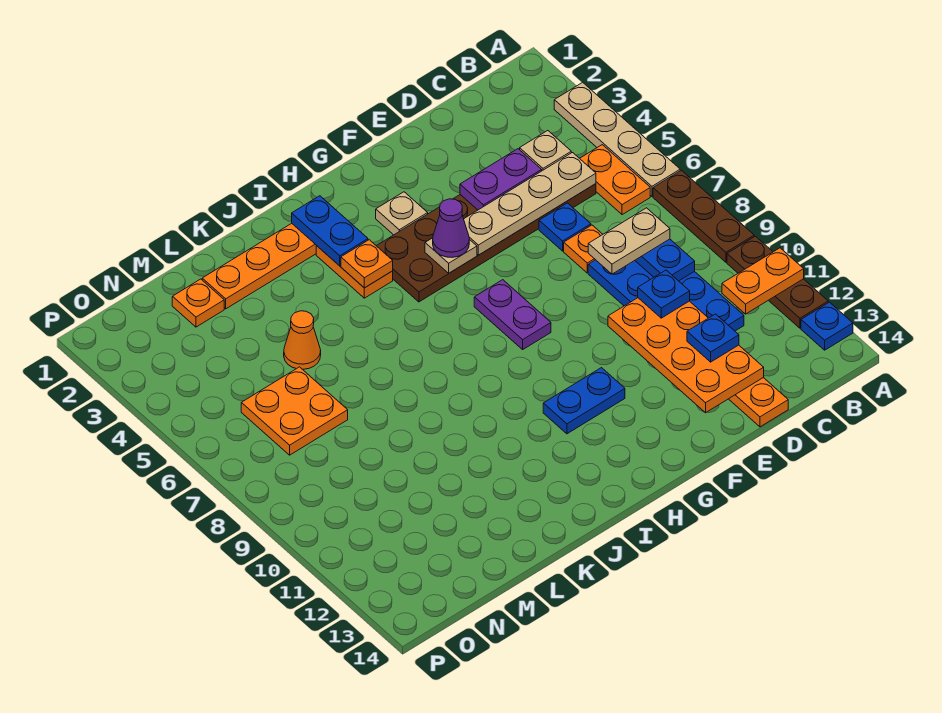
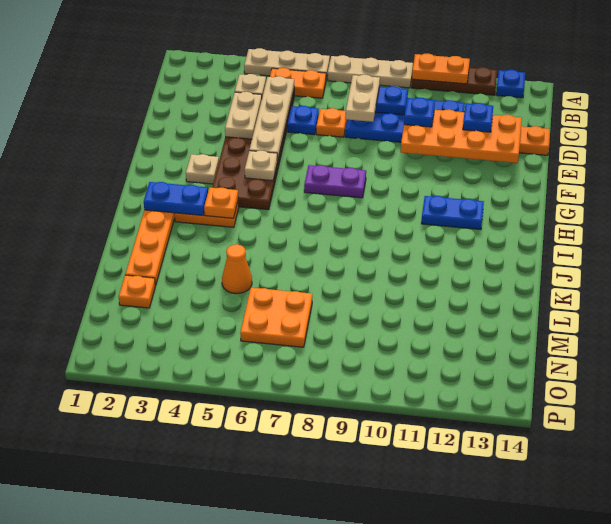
tan 1x4 plate [554,82,680,196] -> tan 1x3 plate [244,48,330,79]
brown 1x3 plate [653,170,754,262] -> tan 1x3 plate [328,55,413,88]
orange 1x2 plate [722,248,804,314] -> orange 1x2 plate turned to [412,54,470,84]
purple 1x2 plate [460,149,542,210] -> tan 1x2 plate [225,92,262,139]
purple 1x1 cone [433,199,469,257] -> none
blue 1x2 plate [543,368,625,434] -> blue 1x2 plate turned to [421,196,484,230]

